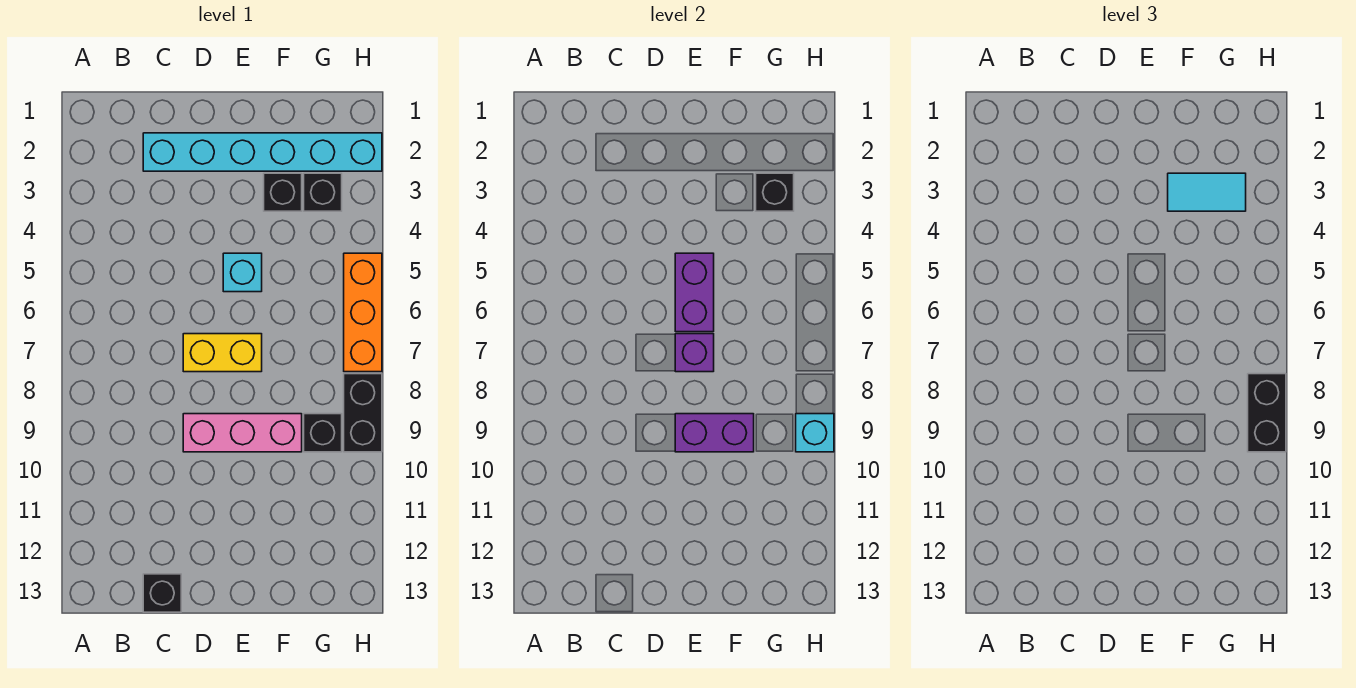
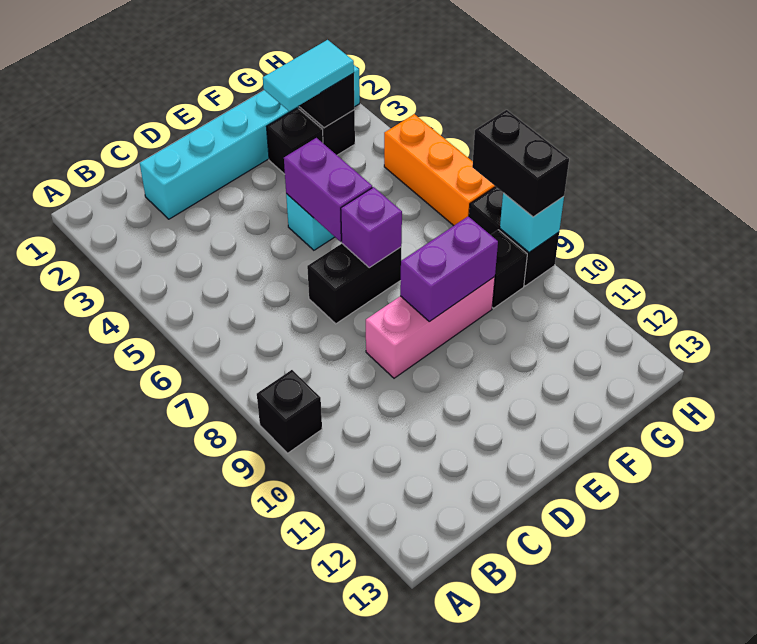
black 1x1 brick [143,574,181,612] -> black 1x1 brick moved to [257,370,322,453]
yellow 1x2 brick [183,334,262,372] -> black 1x2 brick [307,244,401,324]

